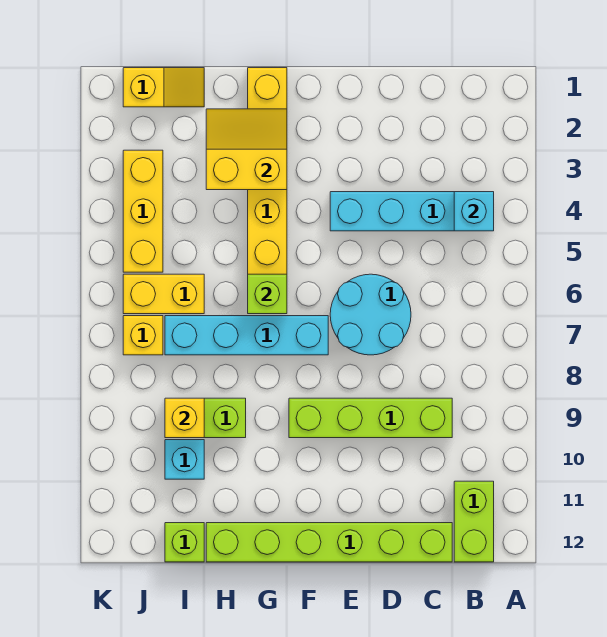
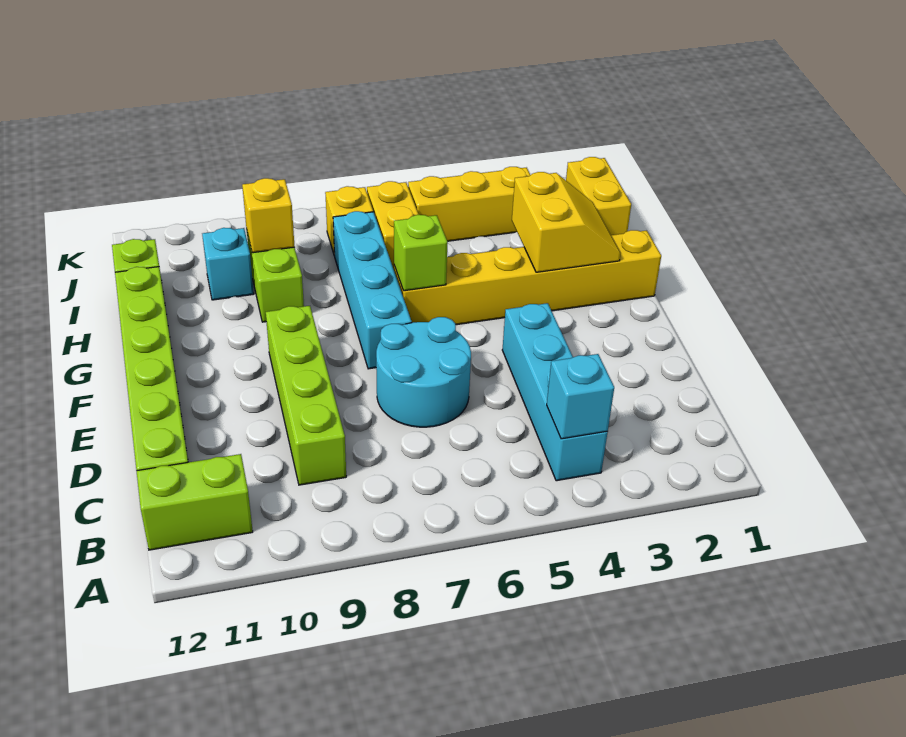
yellow 1x2 slope [123,68,204,107] -> yellow 1x2 brick [566,157,631,235]

